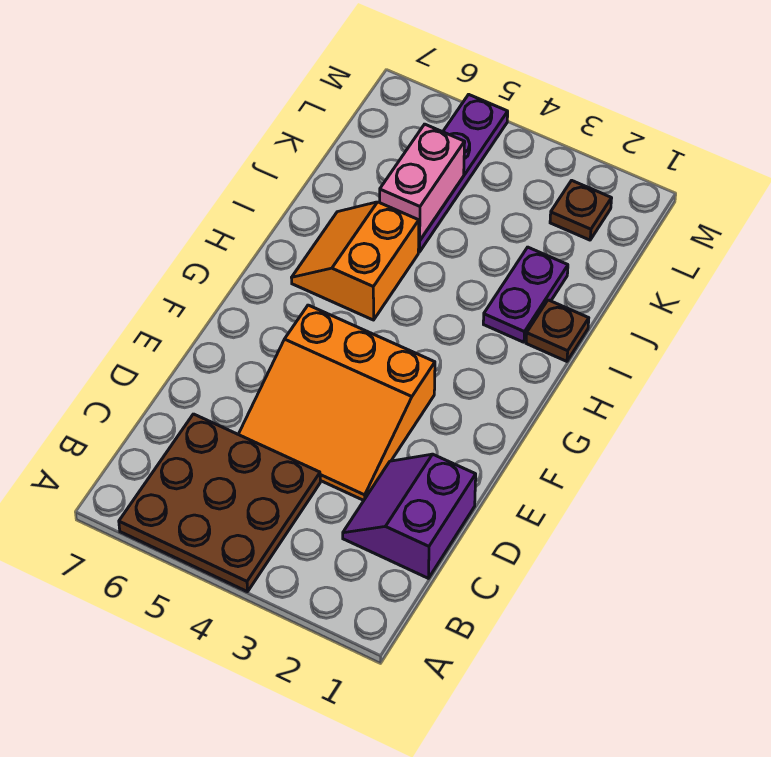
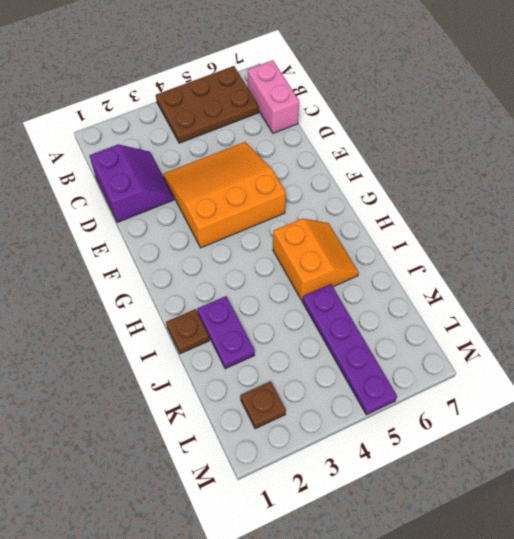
brown 3x3 plate [119,414,320,592] -> brown 2x3 plate [156,66,259,143]
pink 1x2 brick [380,124,465,241] -> pink 1x2 brick moved to [248,60,299,133]

